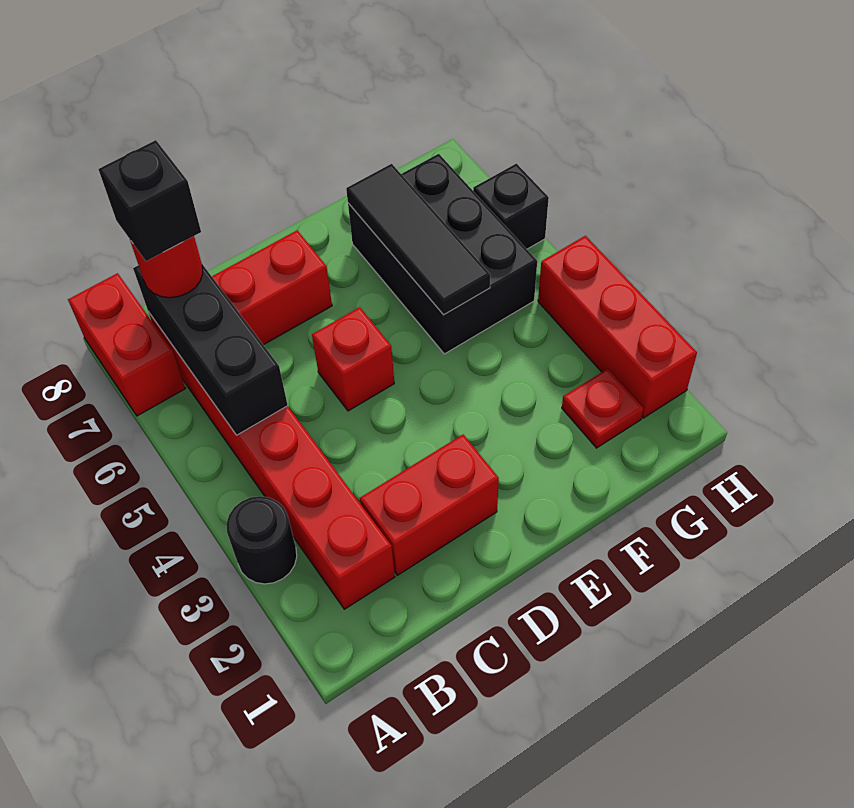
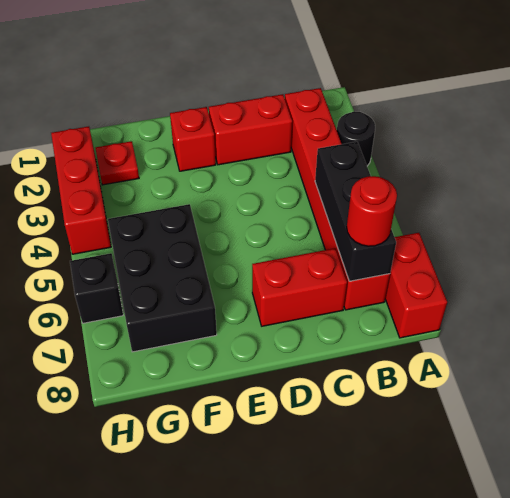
black 1x1 brick [99,140,201,261] -> none
red 1x1 brick [312,307,394,411] -> red 1x1 brick moved to [170,107,216,171]
black 1x3 tile [346,164,490,315] -> none

